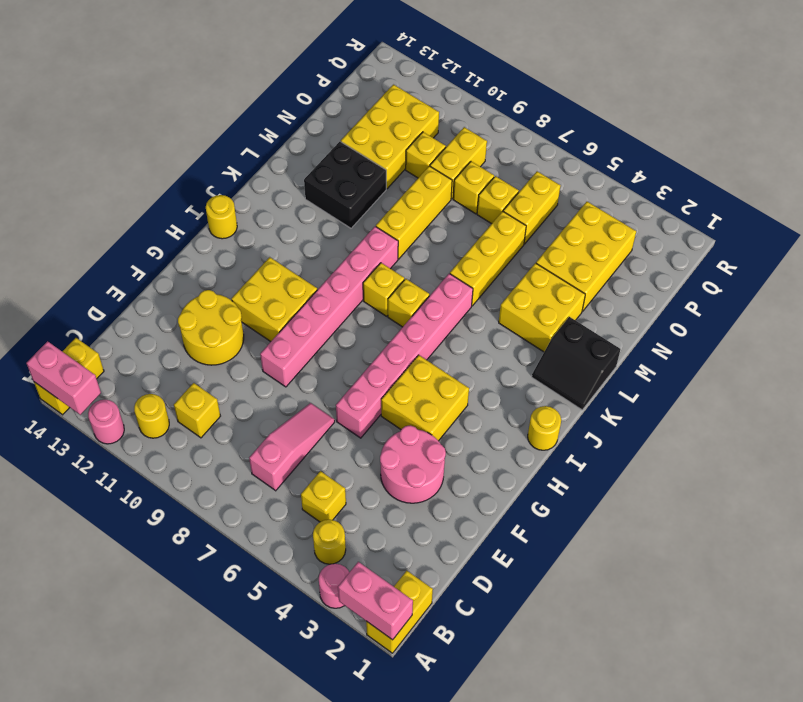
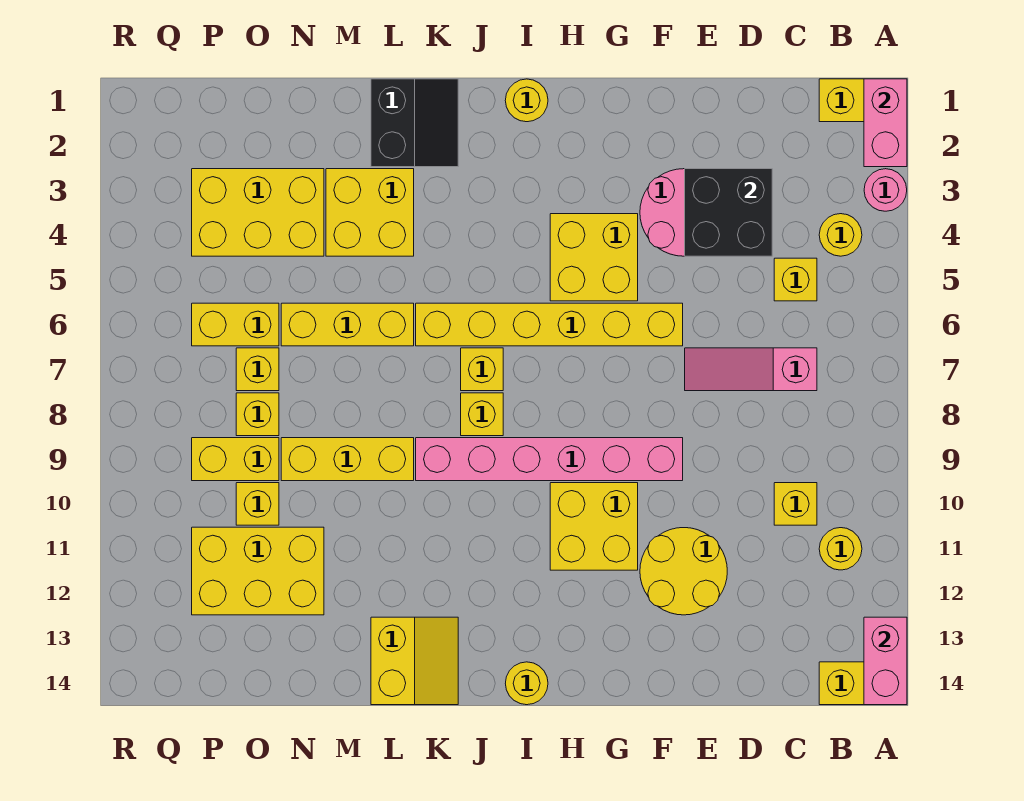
pink 1x1 round brick [88,400,124,444] -> none
pink 1x6 brick [336,274,473,438] -> yellow 1x6 brick [416,303,683,346]
none -> yellow 2x2 slope [371,617,458,705]
black 2x2 brick [304,142,386,228] -> black 2x2 brick moved to [685,169,772,256]

